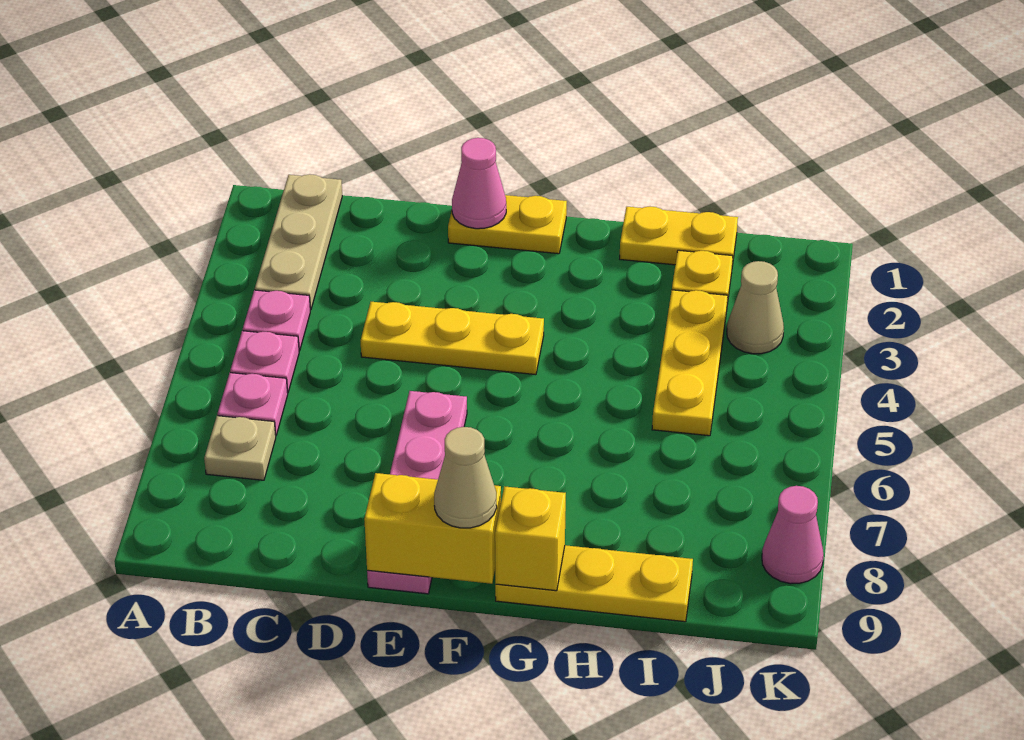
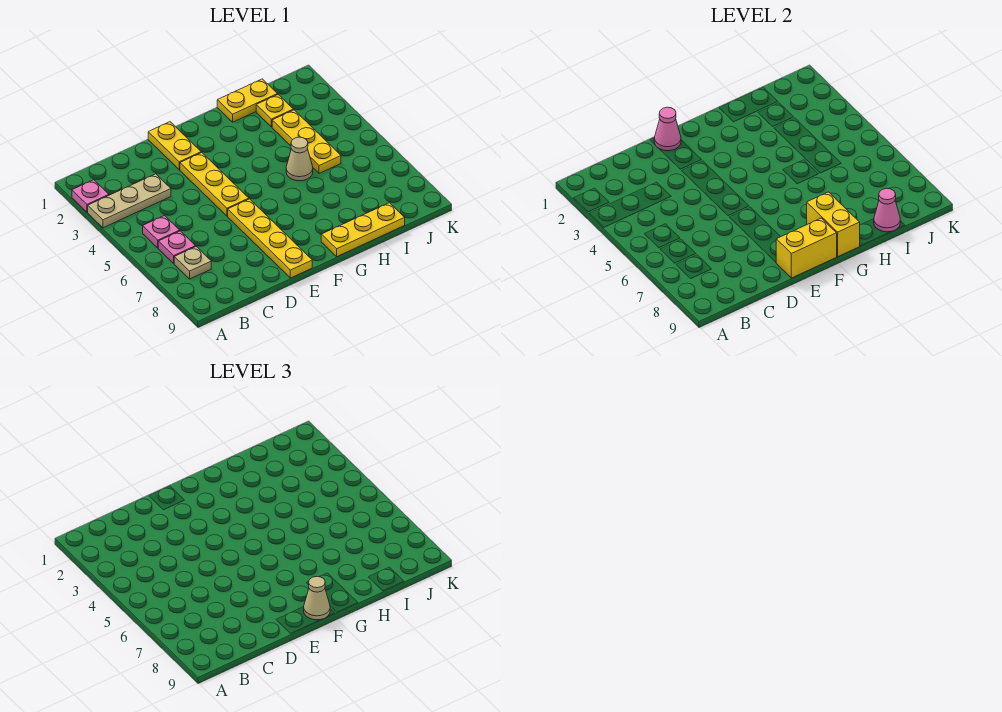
tan 1x3 plate [255,174,342,310] -> tan 1x3 plate turned to [88,174,171,228]
pink 1x1 plate [243,290,310,351] -> pink 1x1 plate moved to [72,180,109,212]
yellow 1x3 plate [361,302,544,375] -> yellow 1x3 plate turned to [180,153,249,216]
yellow 1x2 plate [448,195,567,254] -> yellow 1x2 plate turned to [148,122,201,170]
pink 1x4 plate [367,391,467,594] -> yellow 1x4 plate [228,199,312,278]
yellow 1x1 brick [495,486,566,591] -> yellow 1x2 brick [807,192,860,257]
tan 1x1 cone [727,261,784,354] -> tan 1x1 cone moved to [286,137,313,181]
pink 1x1 cone [762,486,824,584] -> pink 1x1 cone moved to [874,188,900,232]

